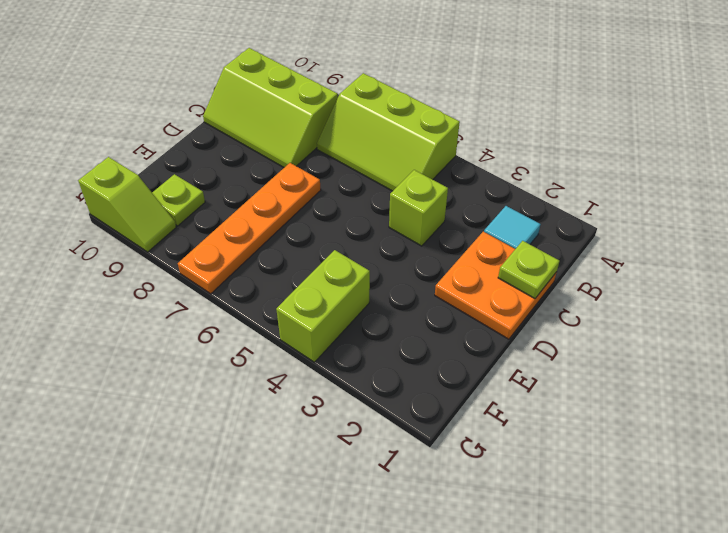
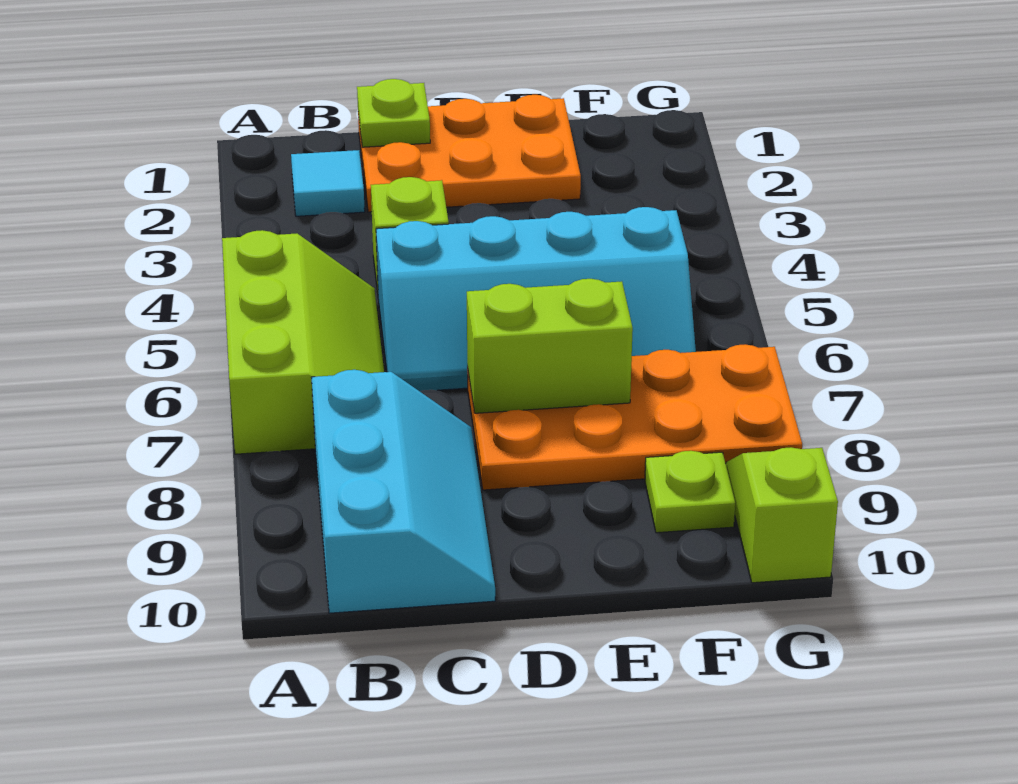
lime 2x3 slope [203,48,338,167] -> cyan 2x3 slope [311,370,495,613]
orange 2x2 plate [435,232,557,339] -> orange 2x3 plate [358,95,581,212]
none -> cyan 2x4 slope [376,207,696,391]
orange 1x4 plate [178,163,321,294] -> orange 2x4 plate [467,344,802,490]
lime 1x2 brick [276,250,370,362] -> lime 1x2 brick moved to [467,279,633,413]

